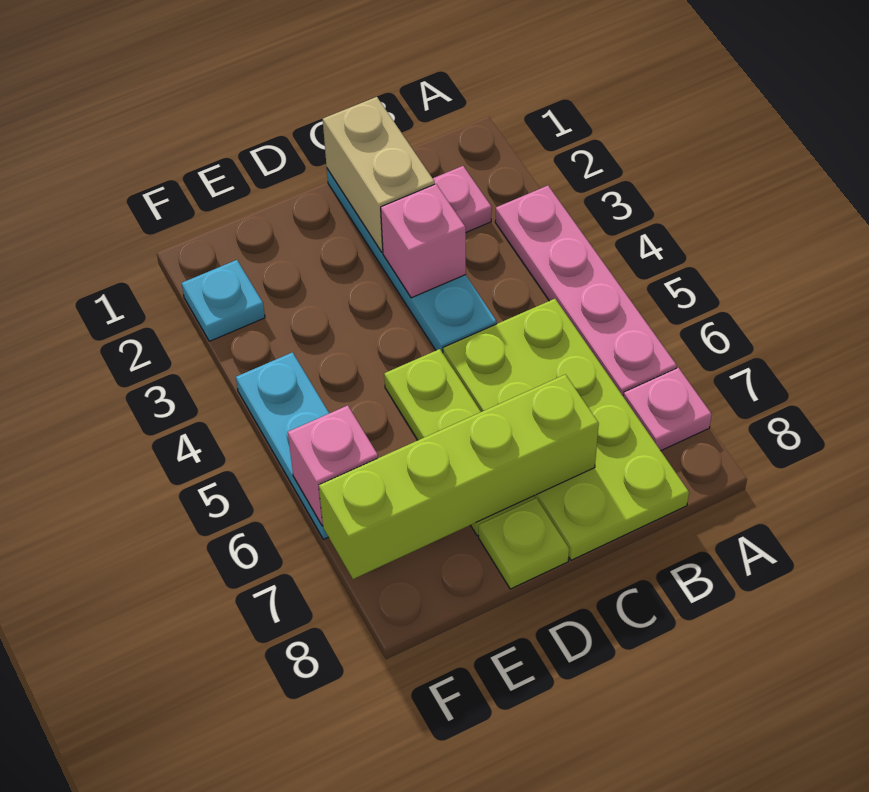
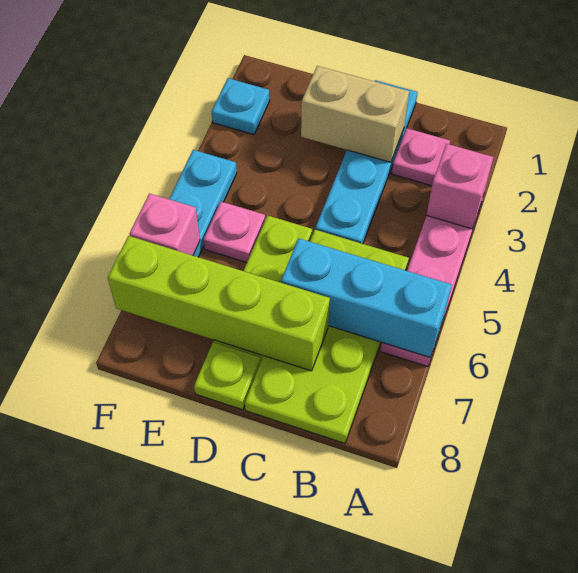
none -> cyan 1x3 brick [281,239,452,357]
pink 1x1 plate [623,368,712,451] -> pink 1x1 plate moved to [203,202,265,262]
tan 1x2 brick [323,97,435,252] -> tan 1x2 brick turned to [301,66,409,162]
pink 1x1 brick [381,184,466,298] -> pink 1x1 brick moved to [426,144,494,229]

